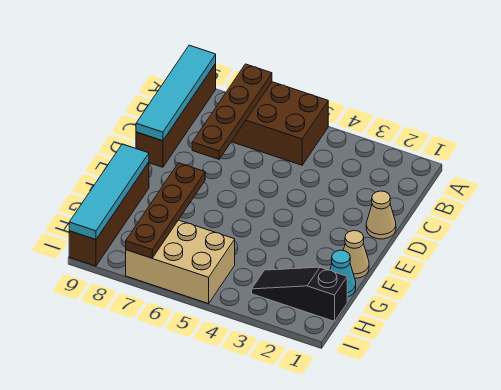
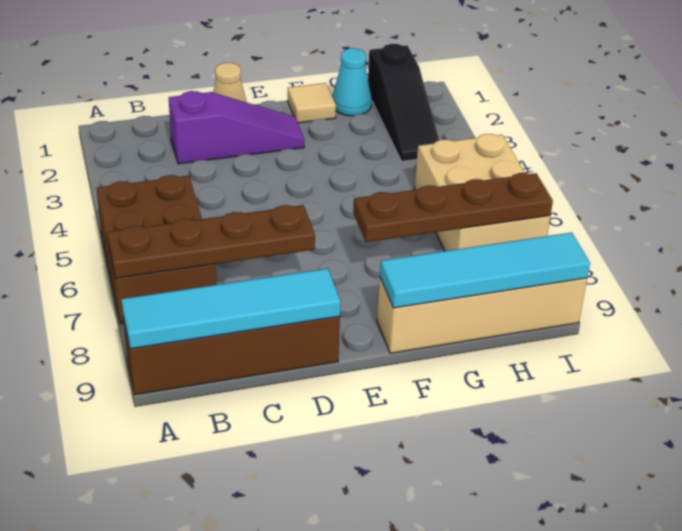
none -> purple 1x3 slope [169,91,305,164]
tan 1x1 cone [343,231,369,278] -> tan 1x1 tile [288,83,336,123]
brown 1x4 brick [69,162,149,266] -> tan 1x4 brick [377,278,587,353]

